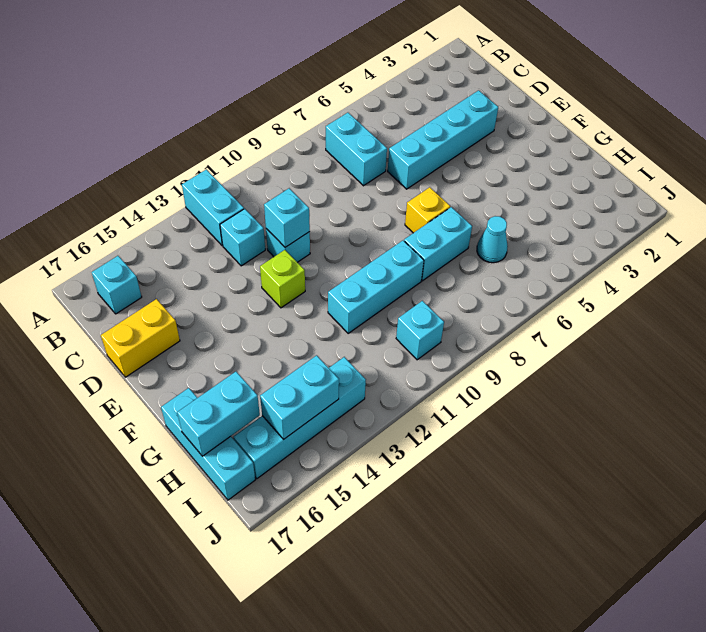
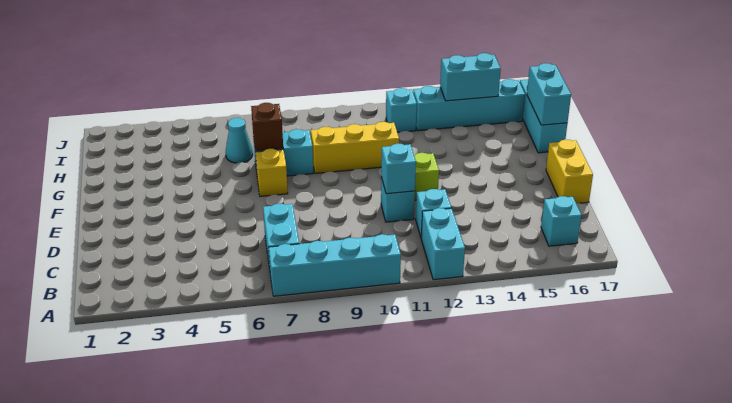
cyan 1x4 brick [388,90,498,189] -> cyan 1x4 brick moved to [269,234,401,296]
yellow 1x2 brick [101,299,180,377] -> yellow 1x2 brick turned to [546,140,593,204]
none -> brown 1x1 brick [251,103,283,151]
cyan 1x3 brick [328,241,424,333] -> yellow 1x3 brick [311,122,399,173]
cyan 1x2 brick [177,372,260,456] -> cyan 1x2 brick turned to [527,63,571,125]
cyan 1x1 brick [396,301,444,360] -> cyan 1x1 brick moved to [386,88,417,132]

